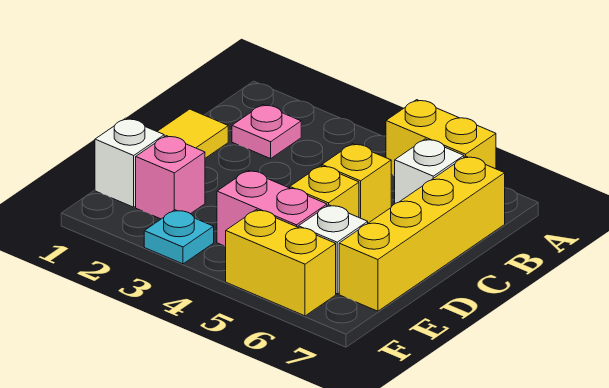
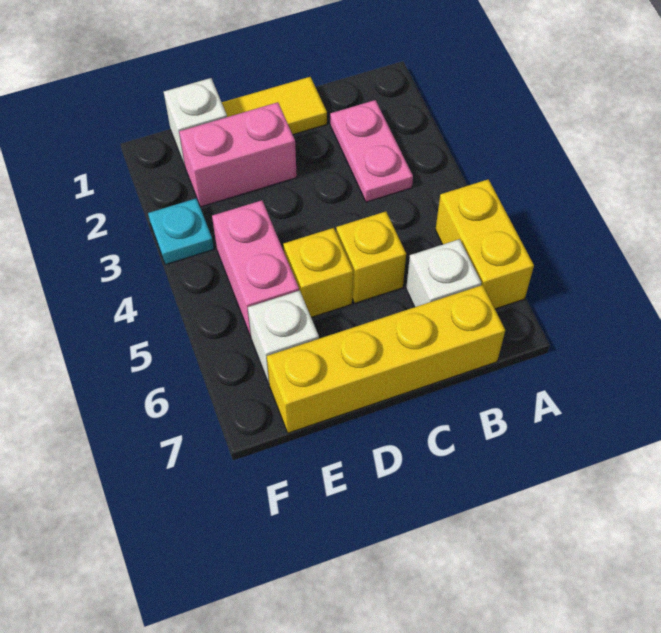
pink 1x1 plate [232,105,301,159] -> pink 1x2 plate [330,100,413,202]
pink 1x1 brick [136,136,205,219] -> pink 1x2 brick [179,102,297,207]
yellow 1x2 brick [226,210,336,316] -> none

